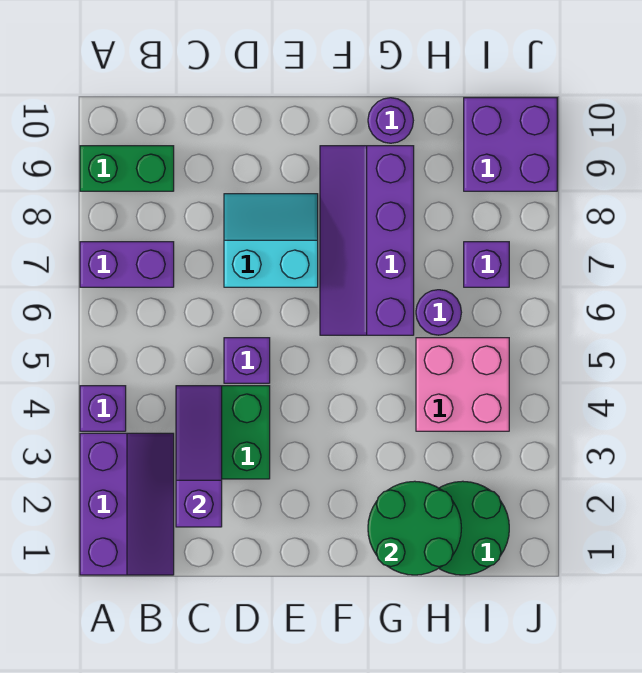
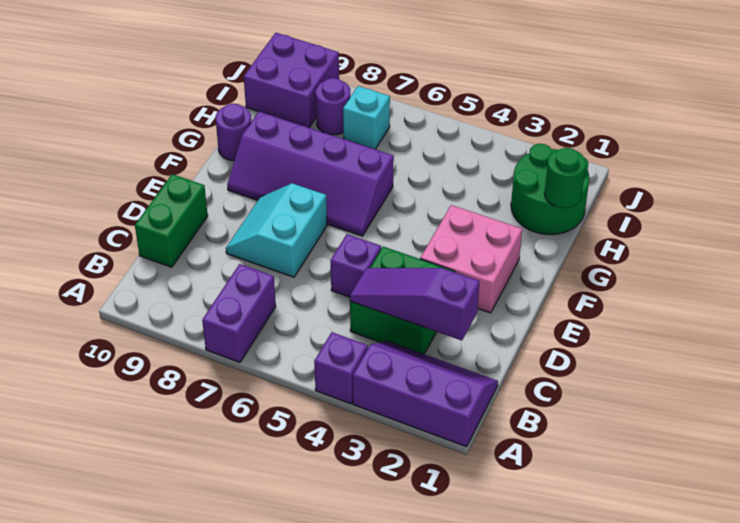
green 1x2 brick [80,146,174,191] -> green 1x2 brick moved to [135,174,208,267]
green 2x2 round brick [368,481,461,575] -> green 1x1 round brick [544,148,586,208]
pink 2x2 brick [416,338,509,431] -> pink 2x2 brick moved to [420,205,522,313]
purple 1x1 round brick [416,290,461,335] -> purple 1x1 round brick moved to [316,78,350,135]
purple 1x1 brick [464,242,509,287] -> cyan 1x1 brick [343,86,390,149]

